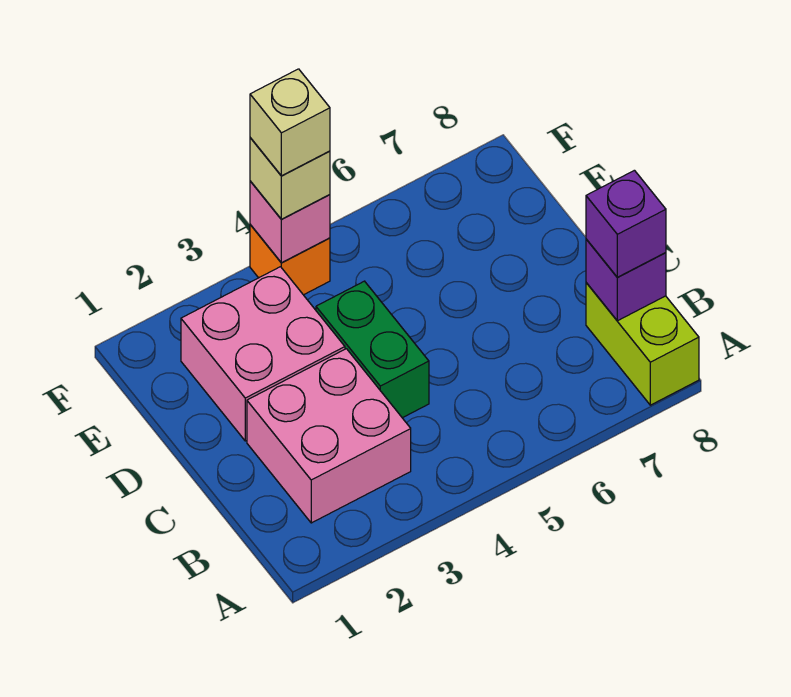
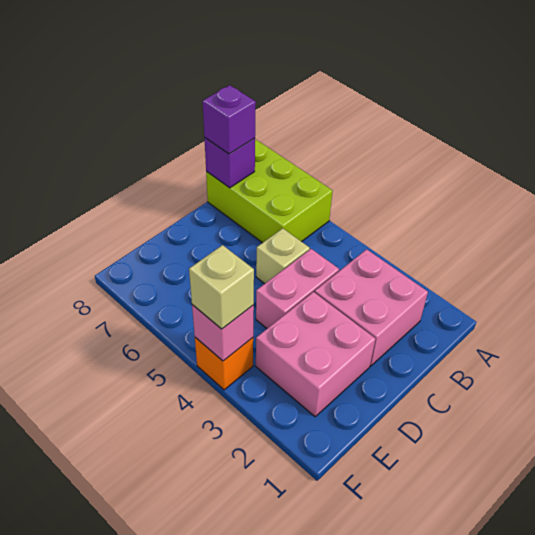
lime 1x2 brick [586,283,699,405] -> lime 2x3 brick [206,140,332,243]
green 1x2 brick [316,281,429,418] -> pink 1x2 brick [256,249,339,328]
tan 1x1 brick [250,69,330,176] -> tan 1x1 brick moved to [256,228,310,284]

